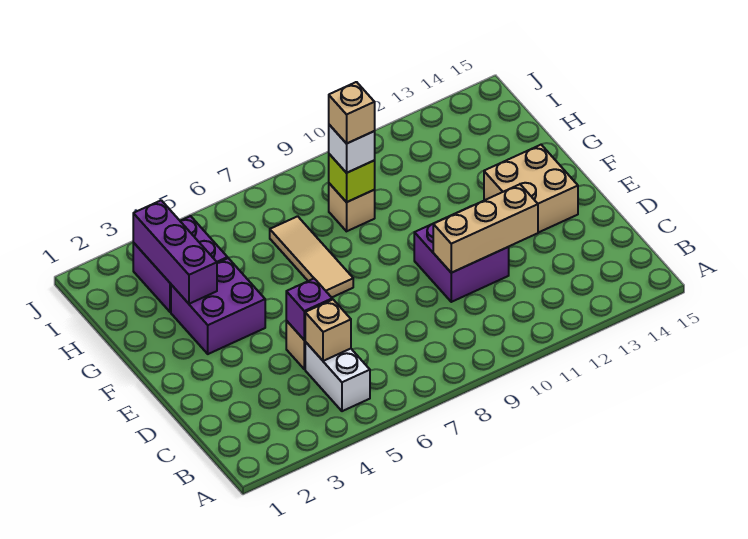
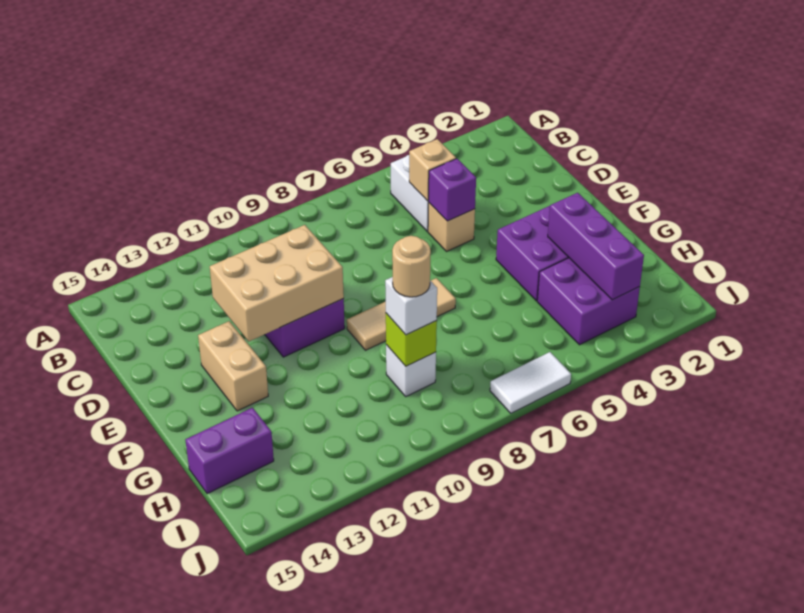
tan 1x3 brick [433,184,538,273] -> tan 2x3 brick [210,225,344,341]
tan 2x2 brick [484,145,578,233] -> tan 1x2 brick [198,321,268,411]
tan 1x3 tile [270,216,353,297] -> tan 1x3 tile turned to [347,278,456,350]
tan 1x1 brick [329,183,375,231] -> white 1x1 brick [386,345,436,396]
tan 1x1 brick [329,82,375,144] -> tan 1x1 round brick [392,236,431,297]
none -> purple 1x2 brick [185,408,274,494]
none -> white 1x2 tile [490,352,571,413]

